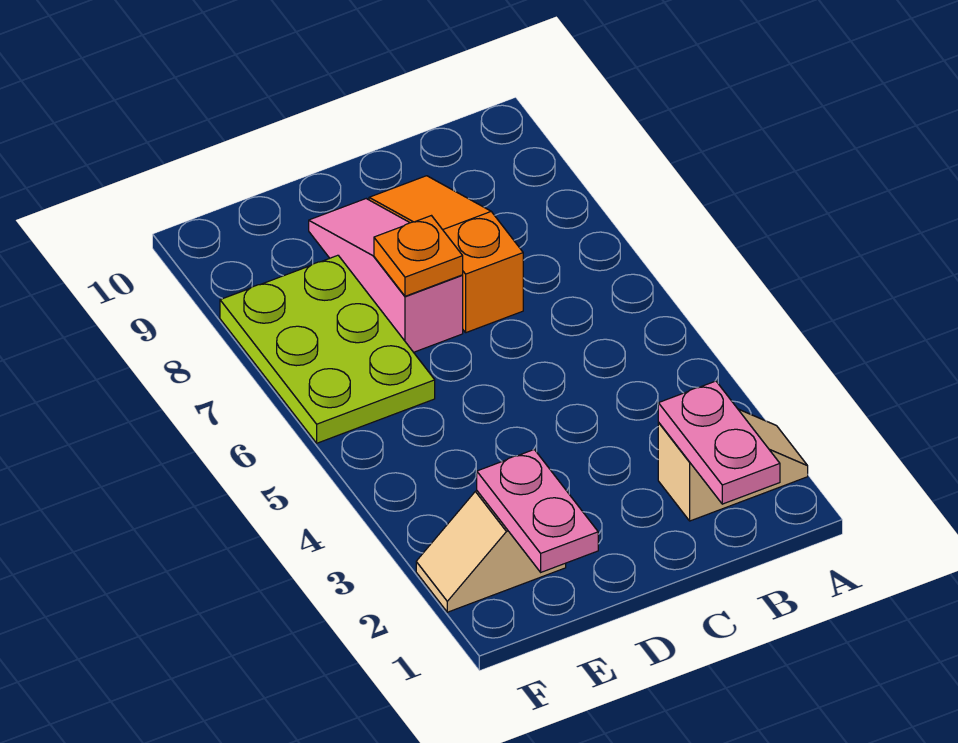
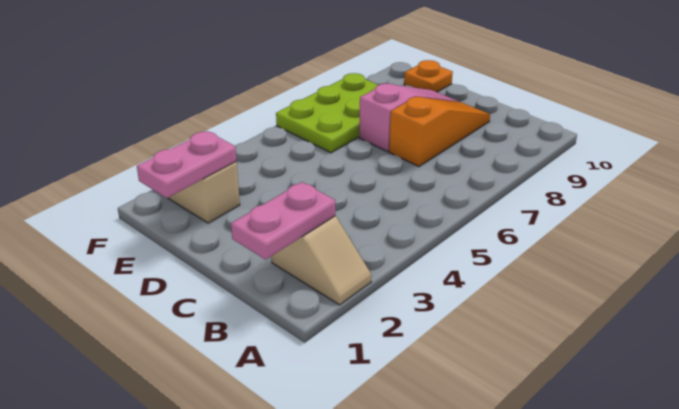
orange 1x1 plate [374,216,463,296] -> orange 1x1 plate moved to [404,60,453,92]

